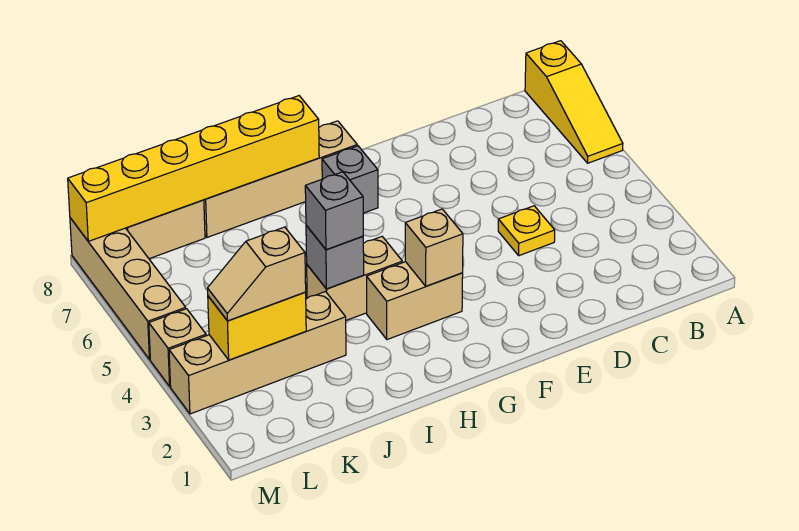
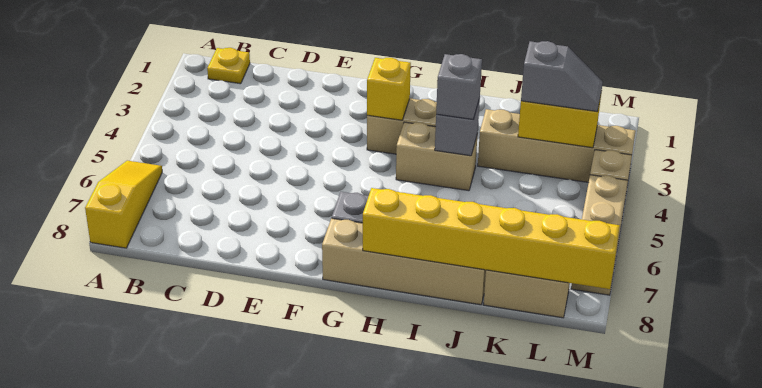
yellow 1x1 plate [498,206,555,256] -> yellow 1x1 plate moved to [207,48,250,84]
tan 1x1 brick [405,209,463,286] -> yellow 1x1 brick [367,58,411,120]
tan 1x2 slope [208,227,306,321] -> grey 1x2 slope [521,41,603,112]
tan 1x4 brick [70,218,186,359] -> tan 1x3 brick [571,175,628,295]

